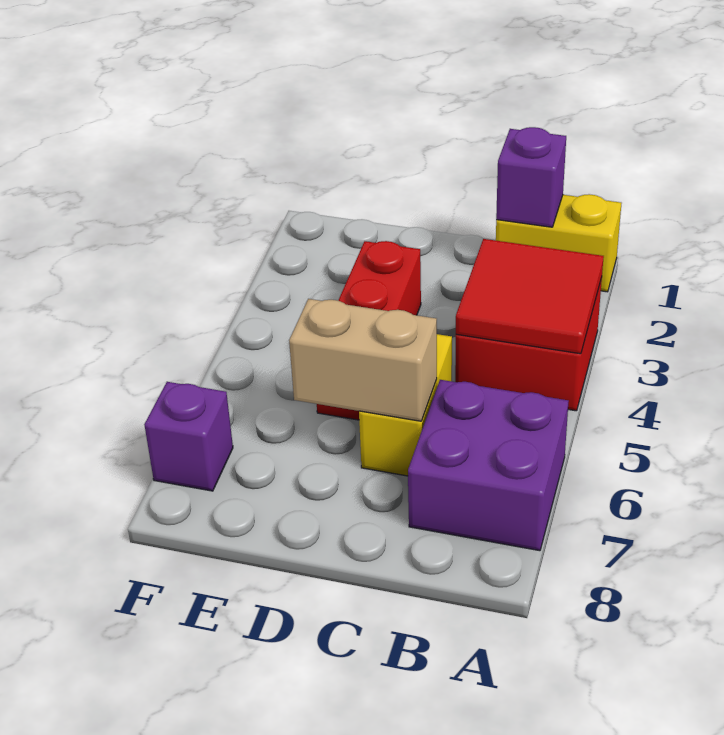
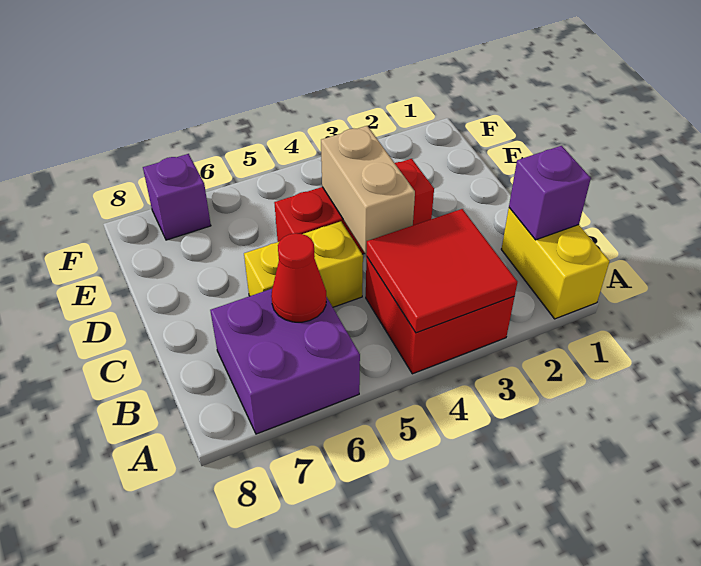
none -> red 1x1 cone [271,233,326,322]
tan 1x2 brick [289,299,437,421] -> tan 1x2 brick moved to [321,126,415,254]

